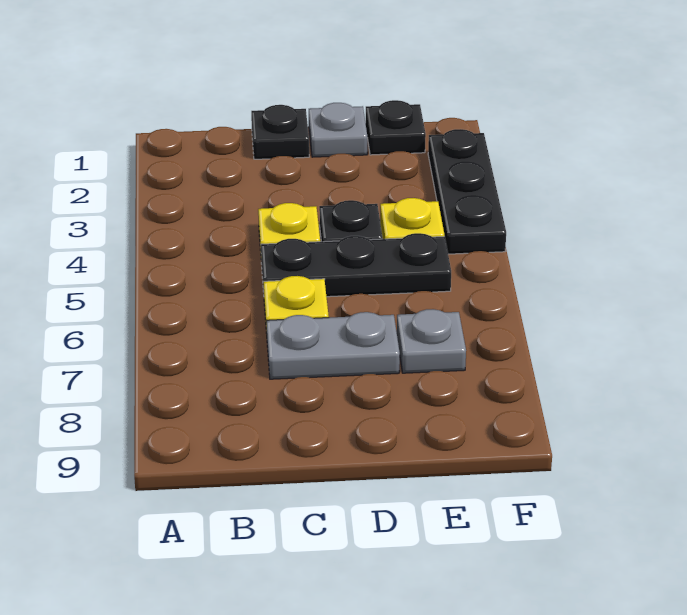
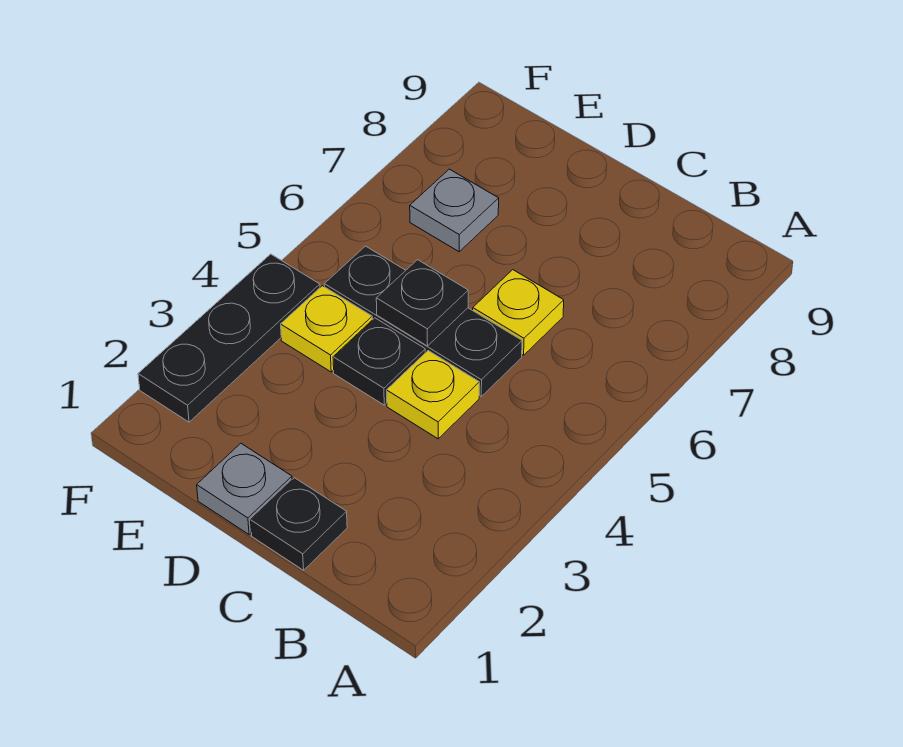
grey 1x2 plate [266,312,400,379] -> none
black 1x1 plate [366,100,426,155] -> black 1x1 plate moved to [376,260,468,346]

